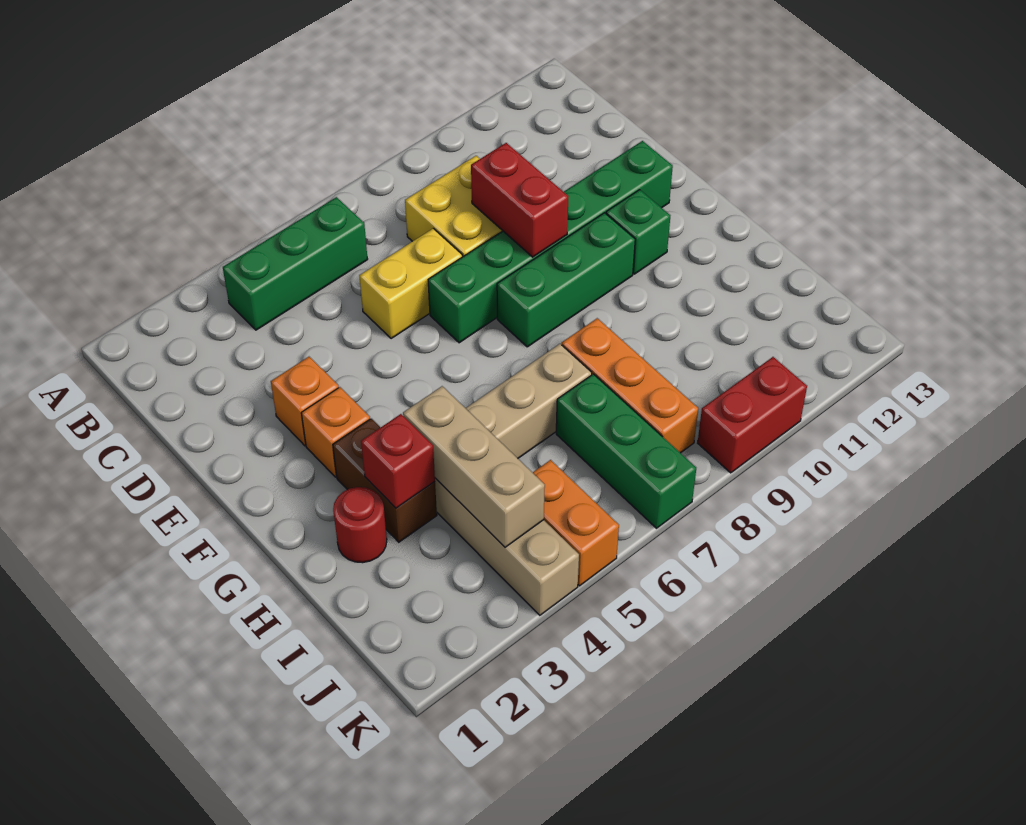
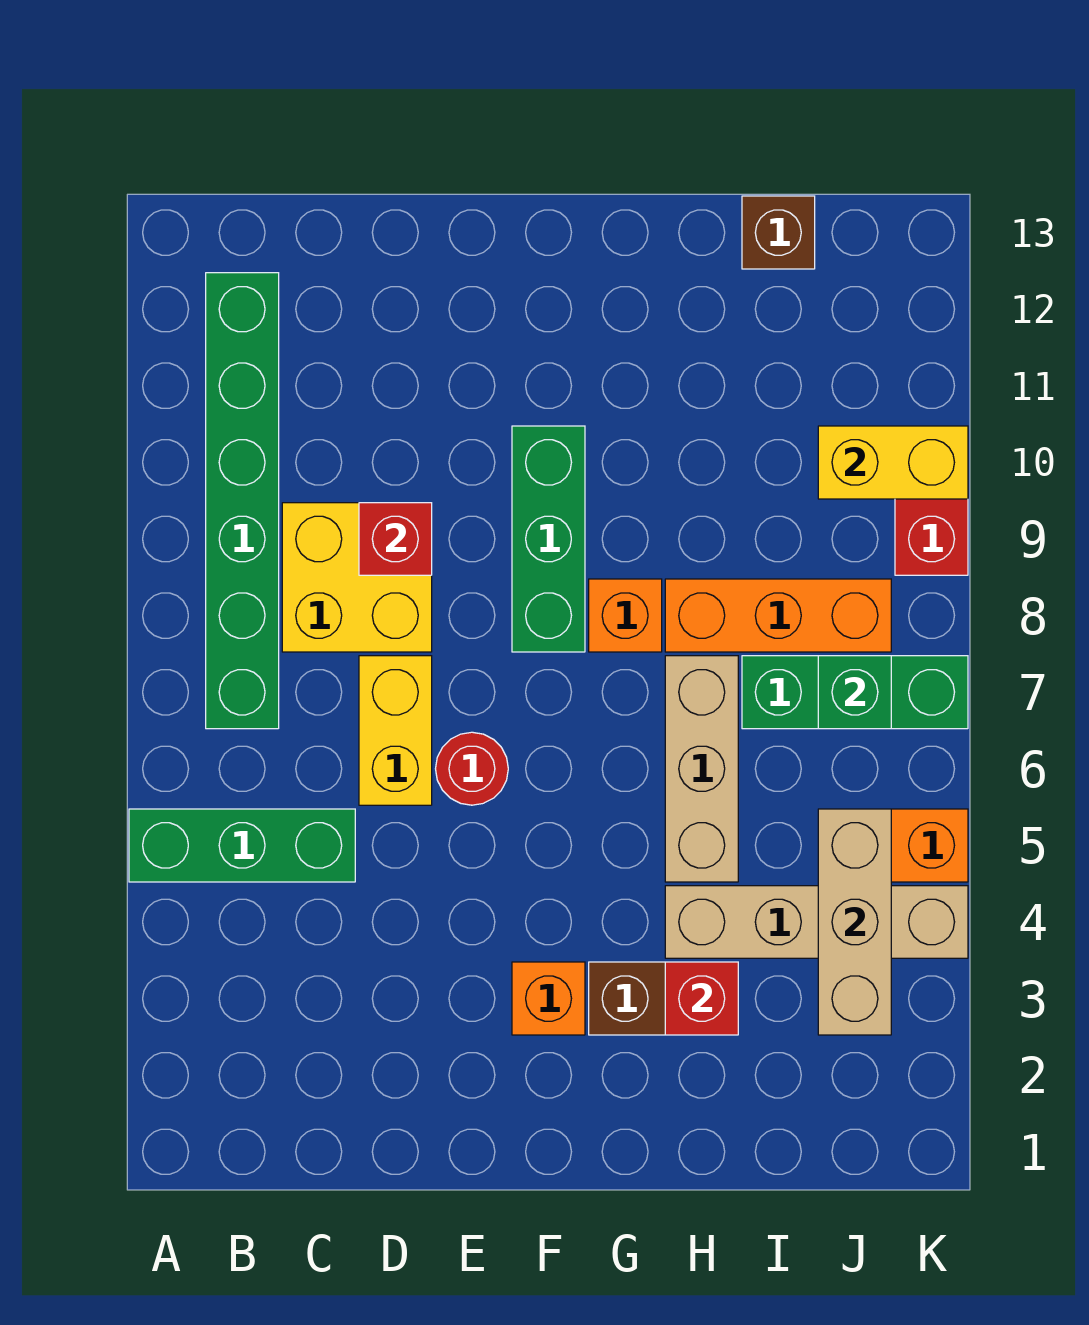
green 1x3 brick [223,197,368,330] -> green 1x3 brick turned to [129,809,355,882]
red 1x2 brick [471,143,569,257] -> red 1x1 brick [359,503,432,575]
orange 1x1 brick [271,357,339,446] -> orange 1x1 brick moved to [589,579,662,652]
green 1x6 brick [428,141,673,343] -> green 1x6 brick moved to [206,273,279,729]
green 1x1 brick [606,190,670,274] -> green 1x1 brick moved to [818,656,891,729]
red 1x1 round brick [333,487,387,563] -> red 1x1 round brick moved to [436,732,508,805]
tan 1x3 brick [403,386,545,547] -> tan 1x3 brick turned to [818,809,891,1035]
none -> brown 1x1 brick [742,196,815,269]
none -> yellow 1x2 brick [818,426,968,499]

